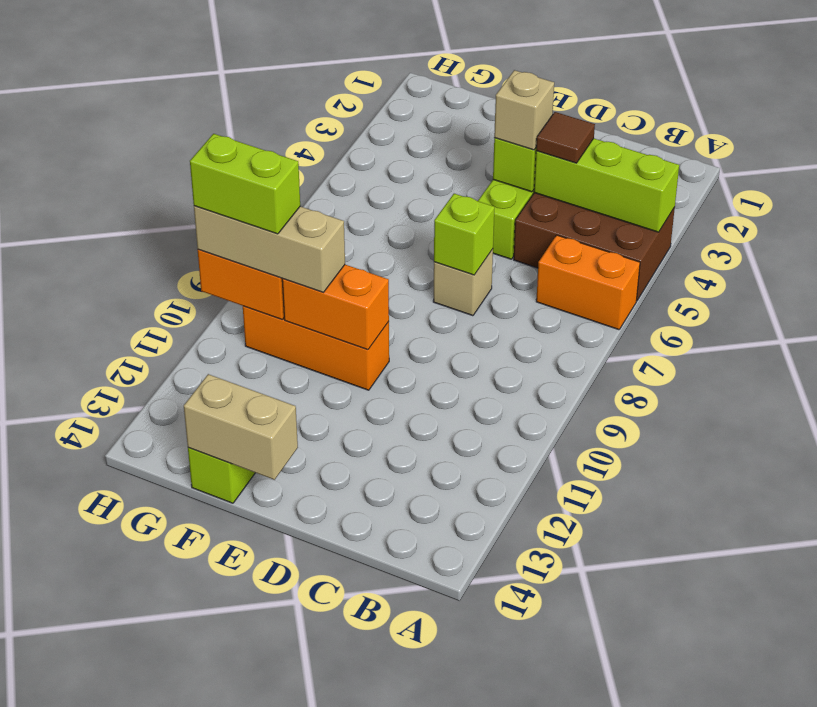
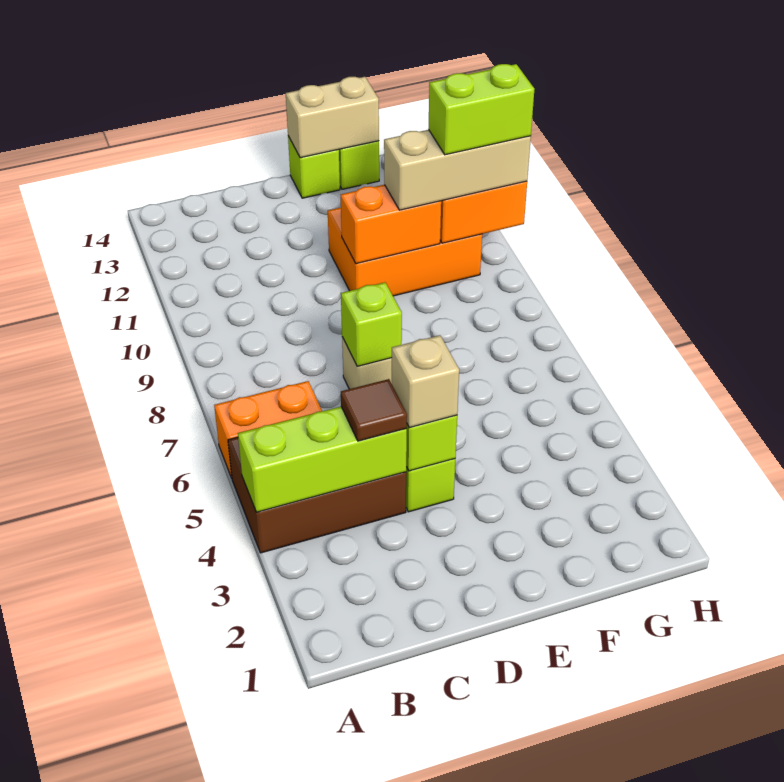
orange 1x3 brick [243,306,389,390] -> orange 2x3 brick [328,207,482,296]
none -> lime 1x1 brick [288,136,340,198]

